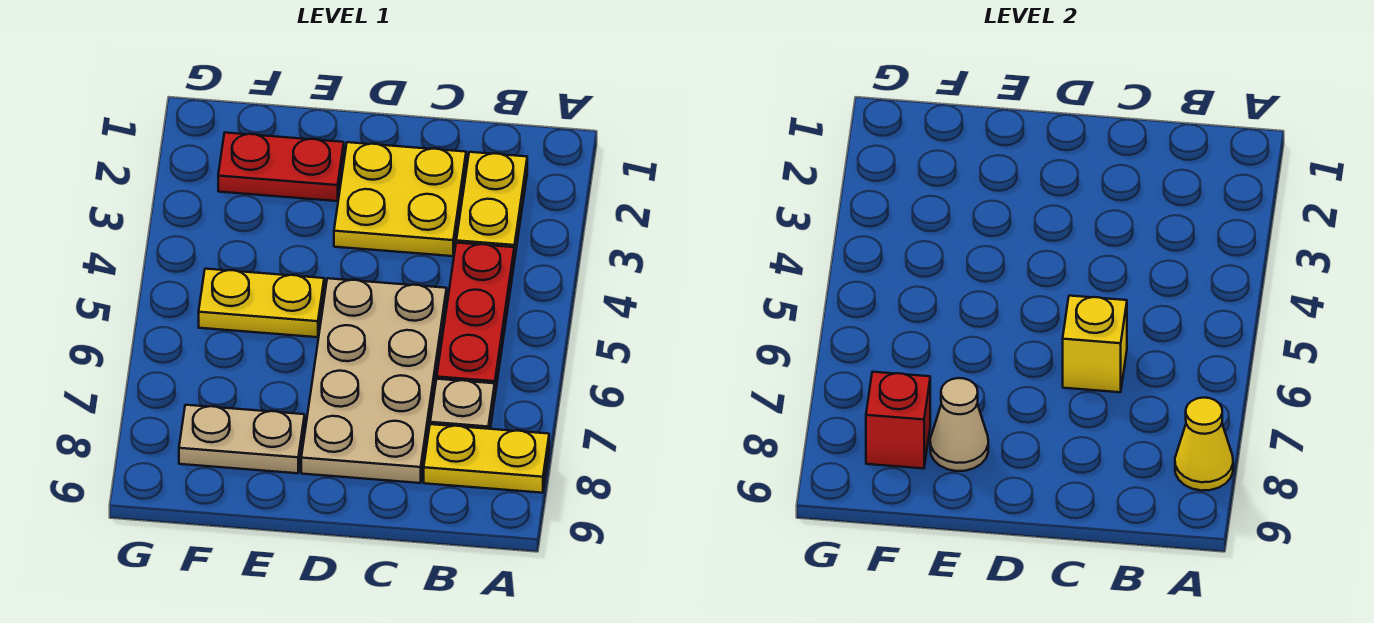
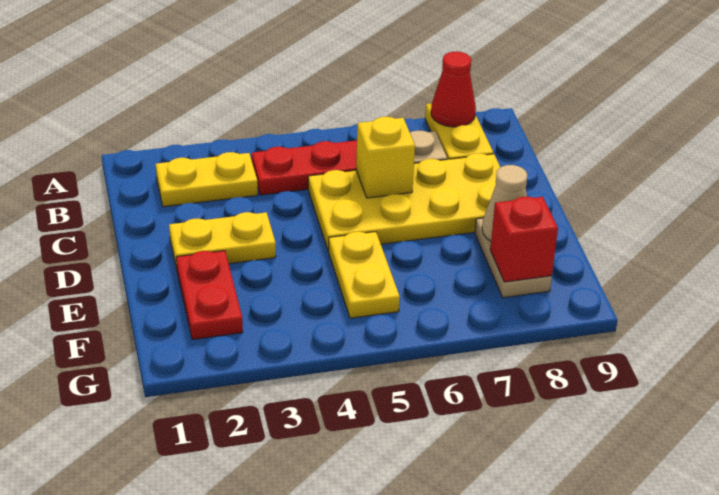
yellow 1x1 cone [1175,398,1233,491] -> red 1x1 cone [431,52,476,127]
yellow 2x2 plate [334,142,466,256] -> yellow 1x2 plate [169,212,276,269]
tan 2x4 plate [301,278,447,483] -> yellow 2x4 plate [308,153,500,251]

